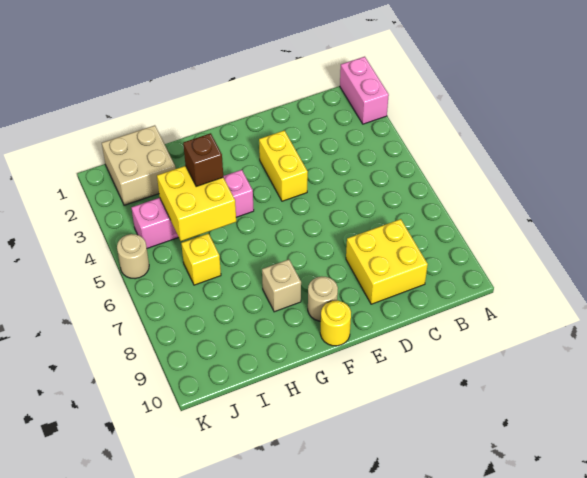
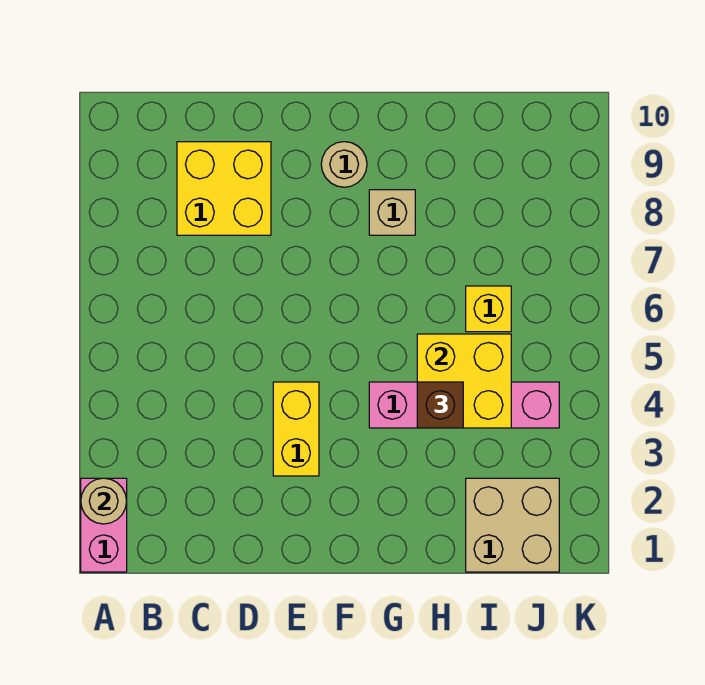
yellow 1x1 round brick [320,301,351,346] -> none
tan 1x1 round brick [117,234,149,279] -> tan 1x1 round brick moved to [81,478,127,524]

